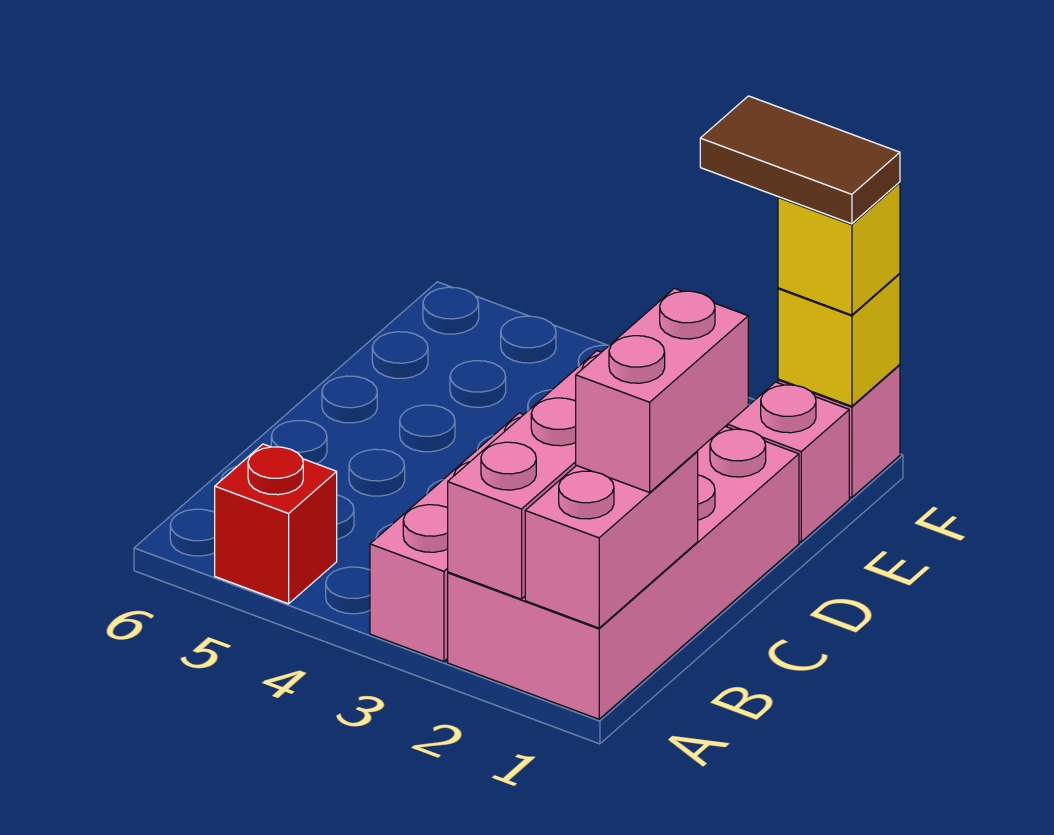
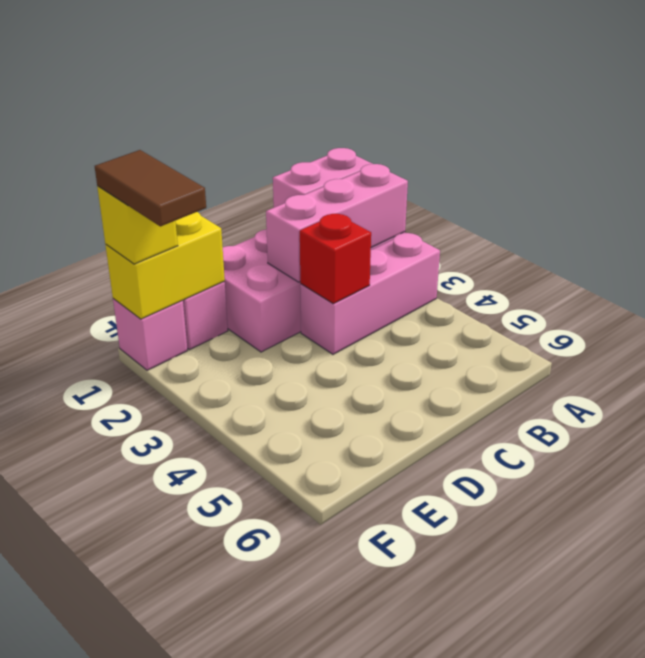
red 1x1 brick [215,444,337,604] -> red 1x1 brick moved to [300,214,371,304]
pink 1x2 brick [576,288,748,492] -> none
yellow 1x1 brick [778,274,900,406] -> yellow 1x2 brick [106,212,225,319]

